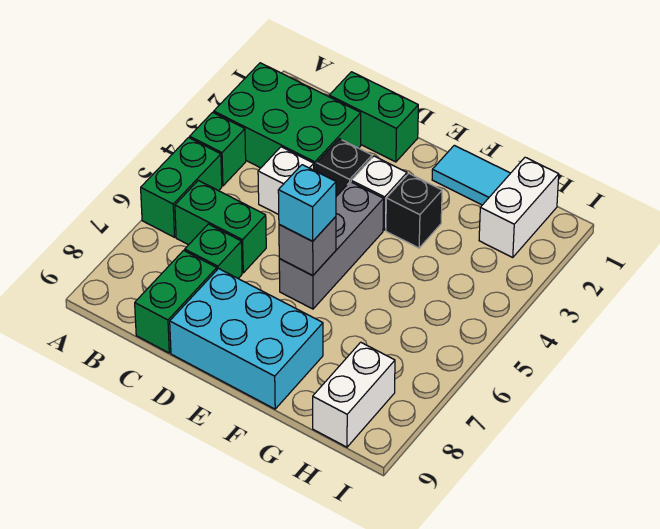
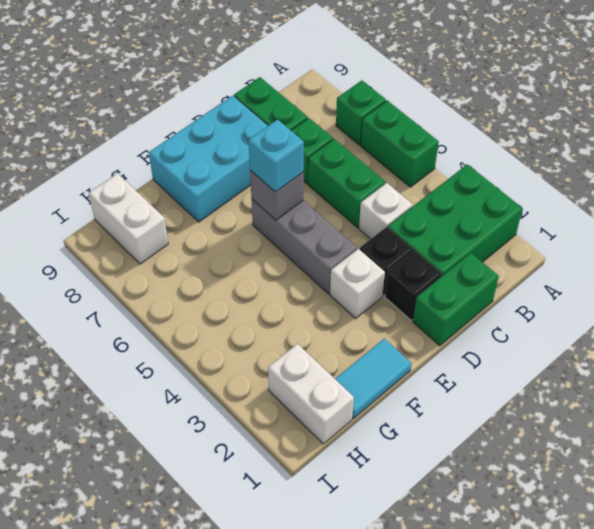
green 1x1 brick [190,112,246,186] -> green 1x1 brick moved to [336,80,386,145]
green 1x2 brick [175,180,266,273] -> green 1x2 brick turned to [308,139,385,228]
black 1x1 brick [386,174,442,248] -> black 1x1 brick moved to [385,251,442,320]

